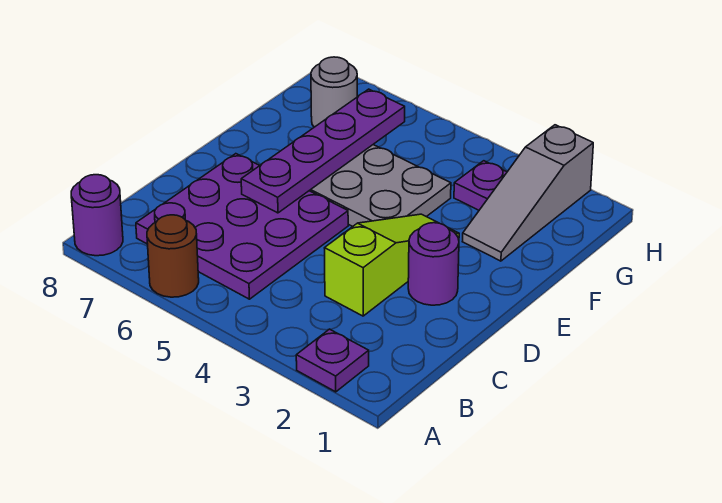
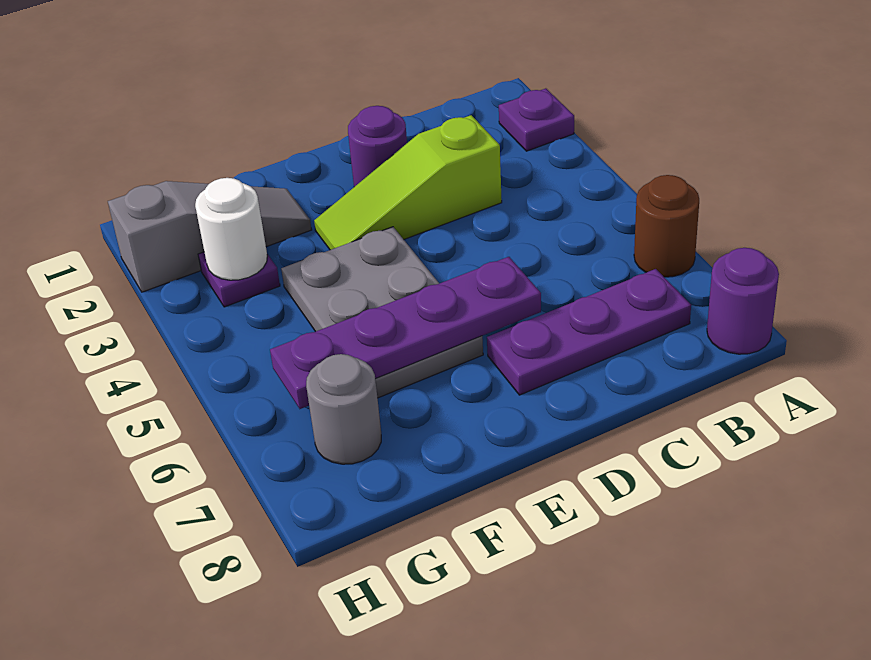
purple 3x3 plate [136,154,348,299] -> purple 1x3 plate [487,269,691,395]
none -> white 1x1 round brick [195,178,267,280]

